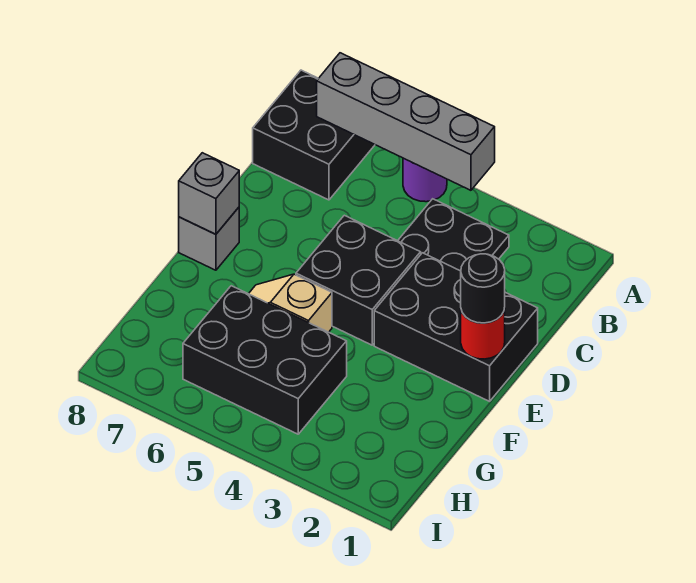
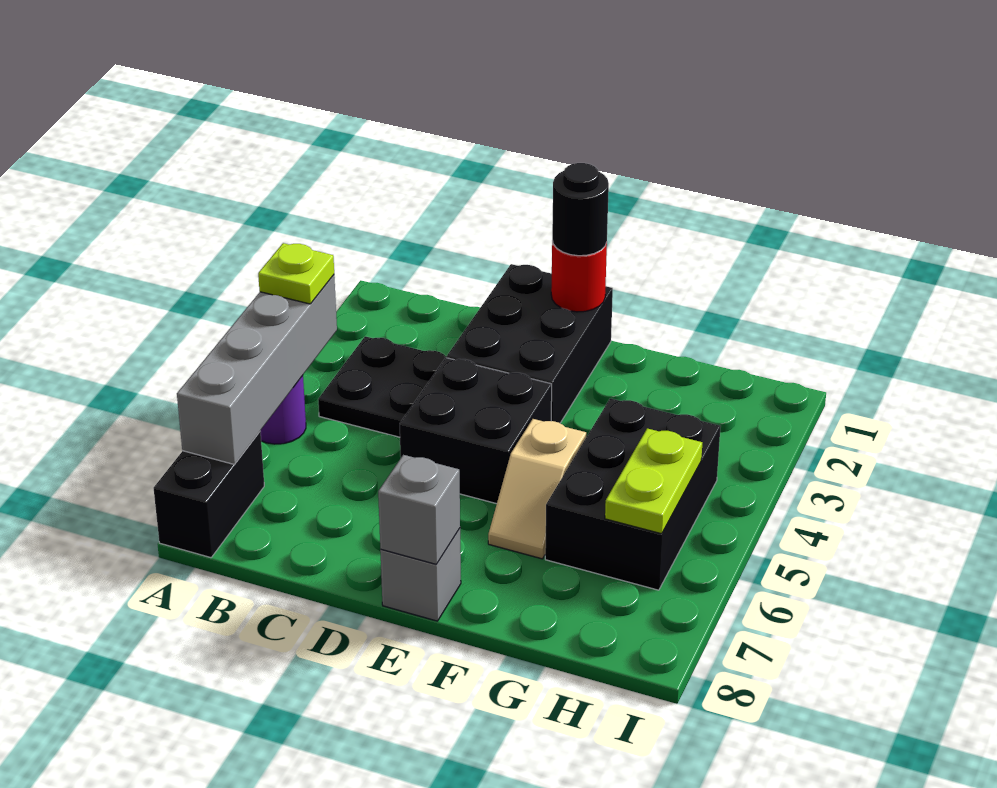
none -> lime 1x1 plate [258,243,334,304]
black 2x2 brick [253,70,375,200] -> black 1x2 brick [154,431,264,558]
none -> lime 1x2 plate [605,428,702,534]

